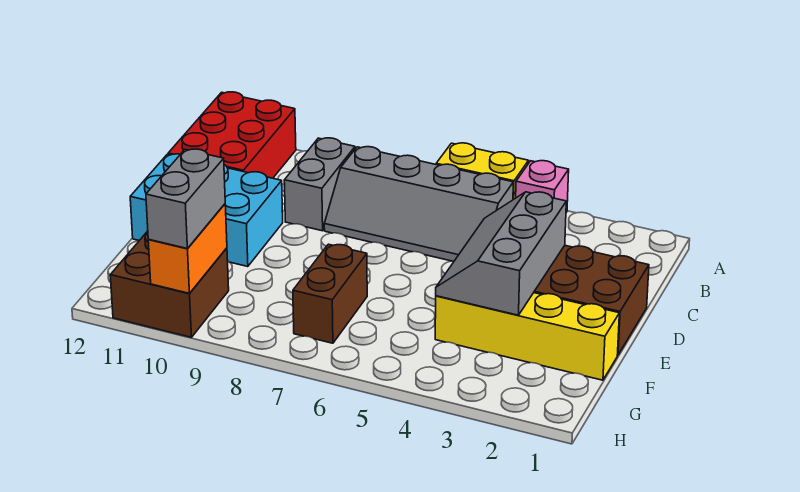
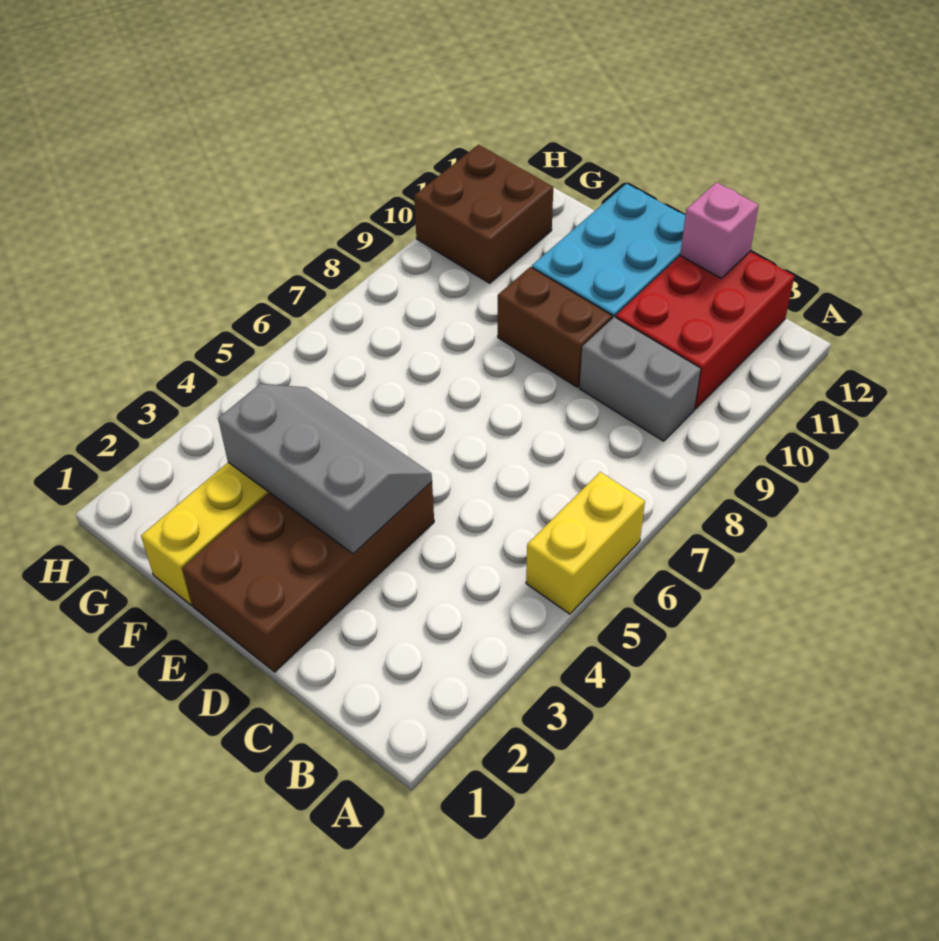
pink 1x1 brick [516,161,569,212] -> pink 1x1 brick moved to [680,182,759,278]
red 2x3 brick [168,92,296,178] -> red 2x3 brick turned to [616,252,794,409]
grey 2x4 slope [324,147,513,261] -> none
brown 1x2 brick [293,244,367,343] -> brown 1x2 brick moved to [498,267,612,387]
orange 1x2 brick [148,204,227,293] -> none
grey 1x2 brick [146,149,225,249] -> none

